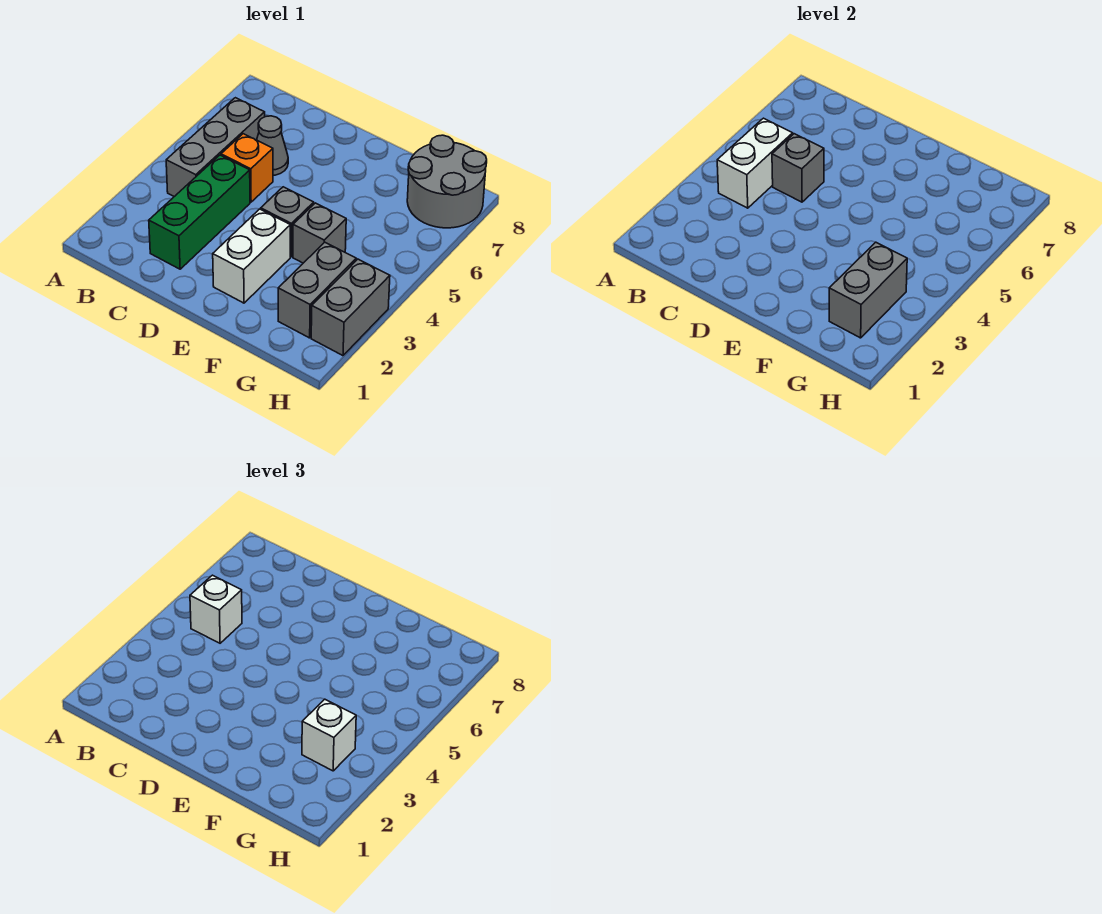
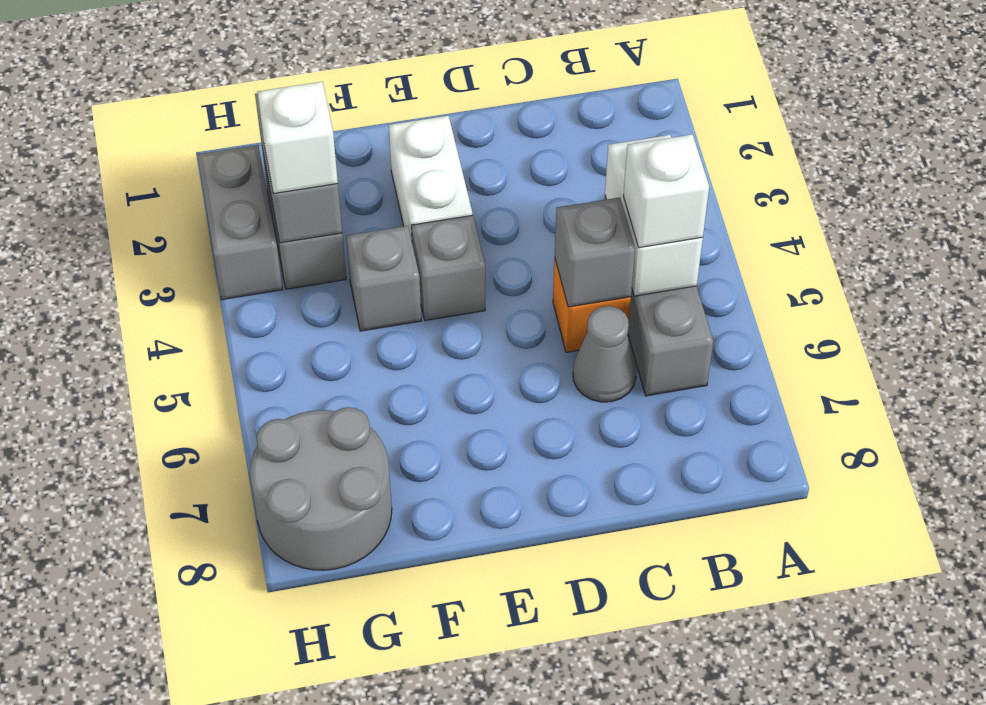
green 1x3 brick [149,155,250,269] -> none

